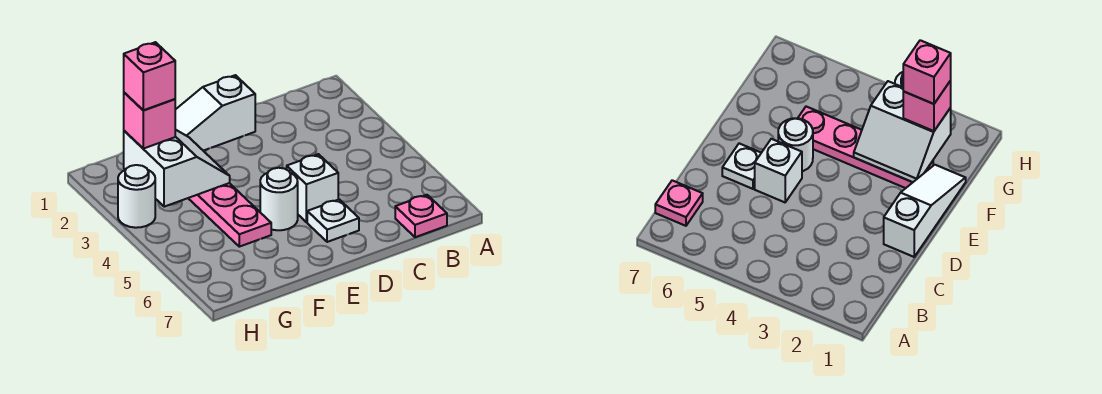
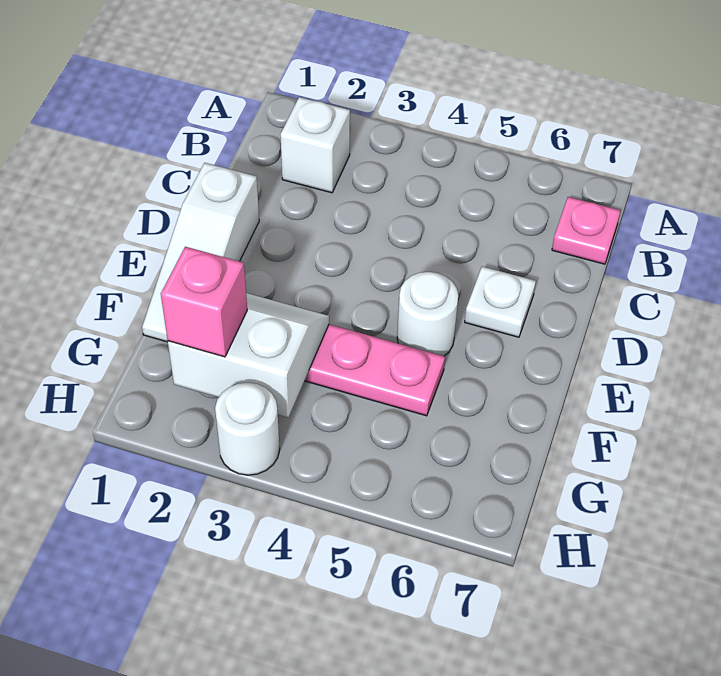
white 1x1 brick [287,154,338,222] -> white 1x1 brick moved to [280,97,350,193]
pink 1x1 brick [124,42,175,110] -> none

